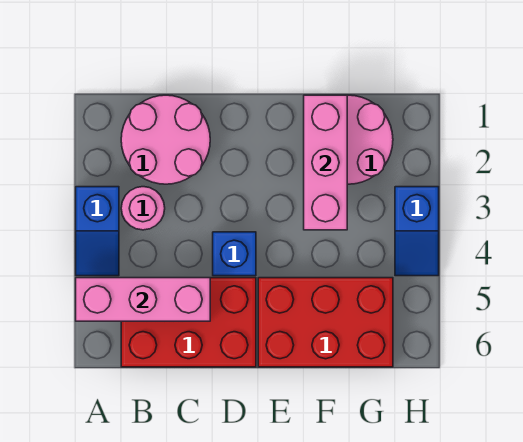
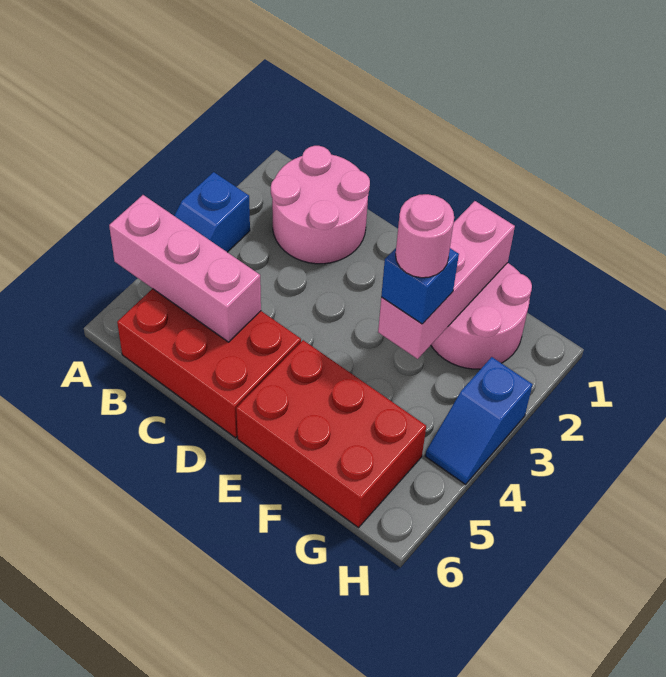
pink 1x1 round brick [121,187,165,230] -> pink 1x1 round brick moved to [396,194,454,278]
blue 1x1 brick [213,232,256,276] -> blue 1x1 brick moved to [381,248,459,324]

